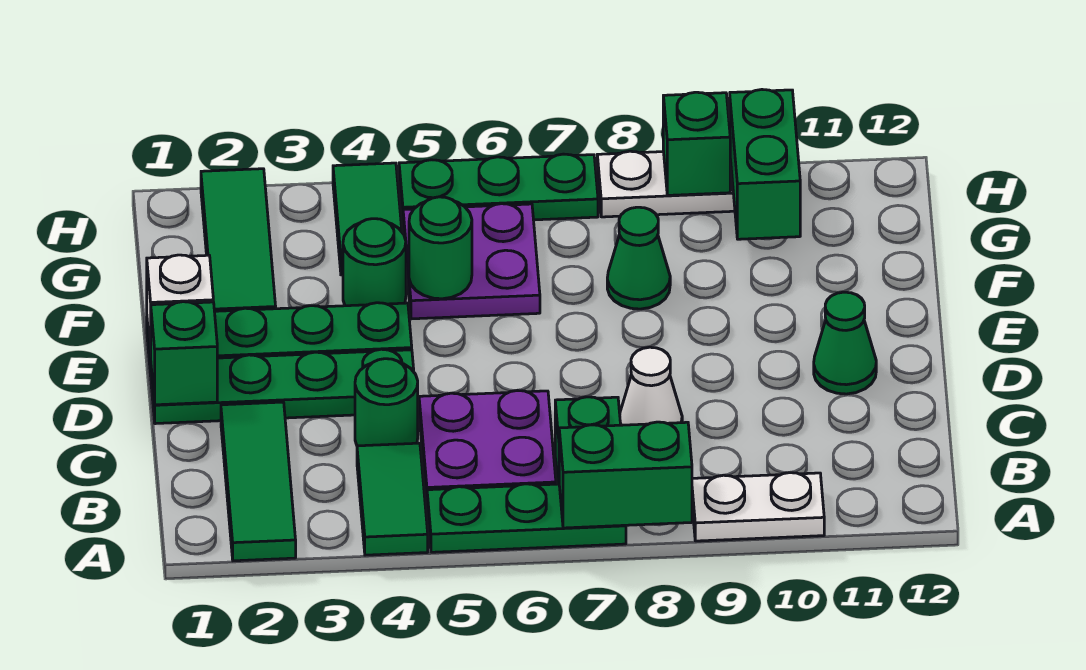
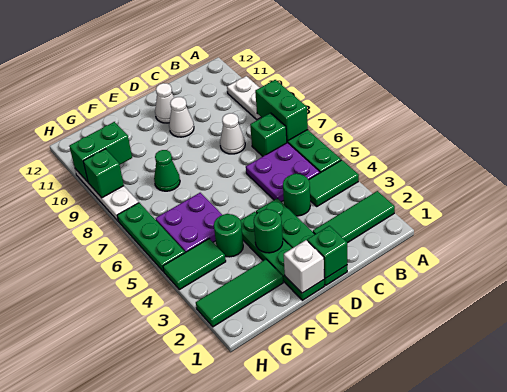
none -> white 1x1 cone [169,97,194,137]
green 1x1 cone [814,292,876,394] -> white 1x1 cone [155,83,174,123]
green 1x1 round brick [409,197,472,299] -> green 1x1 round brick moved to [254,209,283,253]

